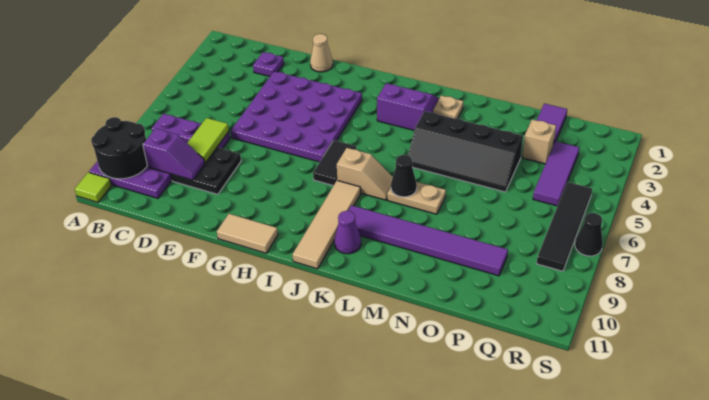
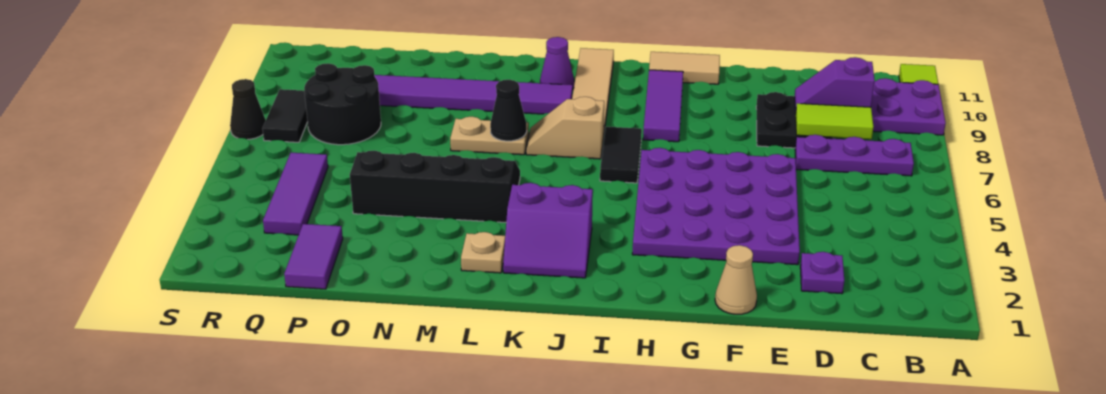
black 2x2 round brick [91,117,147,179] -> black 2x2 round brick moved to [304,63,381,145]
lime 1x2 tile [187,118,229,163] -> lime 1x2 tile turned to [796,103,873,139]
none -> purple 1x3 tile [643,70,683,142]
tan 1x1 brick [522,120,556,164] -> none
black 1x4 tile [537,182,592,271] -> black 1x2 tile [262,89,308,142]

